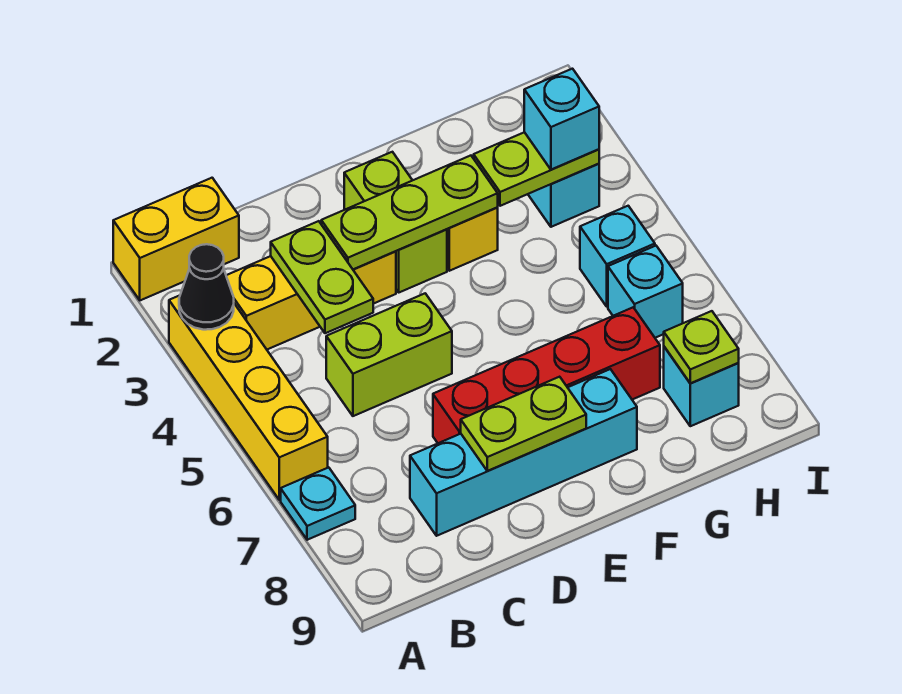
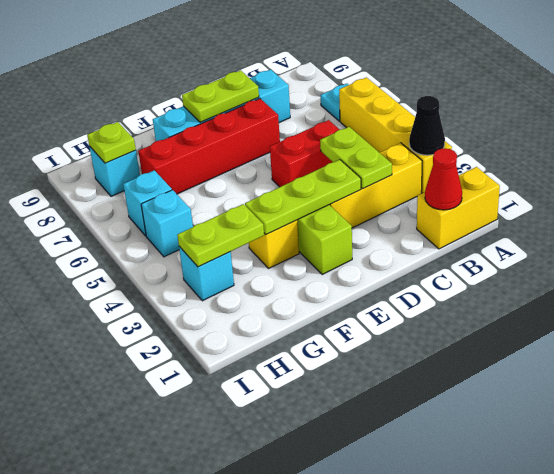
none -> red 1x1 cone [425,148,462,210]
lime 1x2 brick [326,293,452,416] -> red 1x2 brick [270,120,340,187]
cyan 1x1 brick [524,69,599,170] -> none

